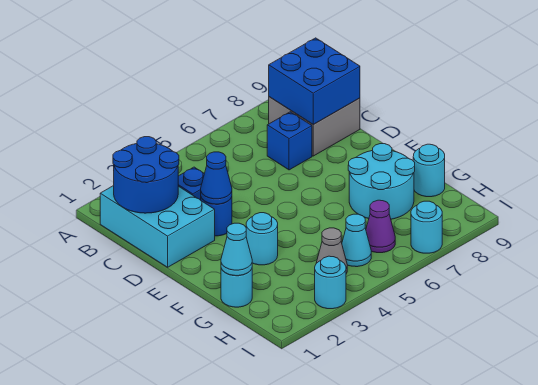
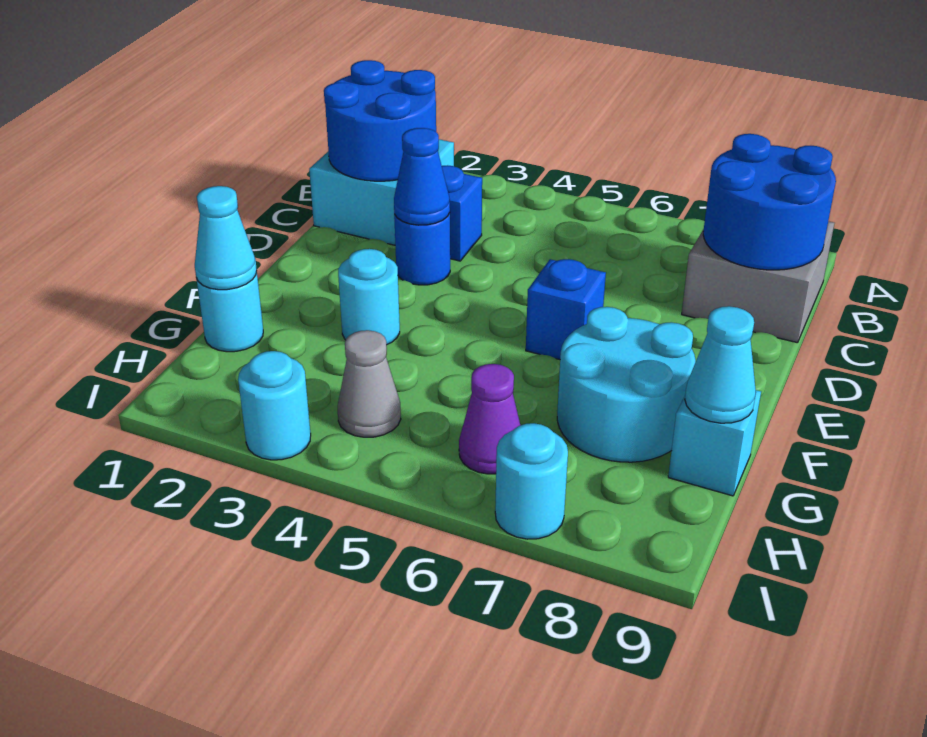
cyan 2x3 brick [100,186,215,267] -> cyan 2x2 brick [309,139,454,245]
blue 2x2 brick [269,38,360,124] -> blue 2x2 round brick [703,134,836,270]
blue 1x1 brick [267,112,312,170] -> blue 1x1 brick moved to [526,259,606,360]
cyan 1x1 round brick [413,144,445,197] -> cyan 1x1 brick [668,390,761,496]
cyan 1x1 cone [342,214,371,267] -> cyan 1x1 cone moved to [685,306,756,423]

